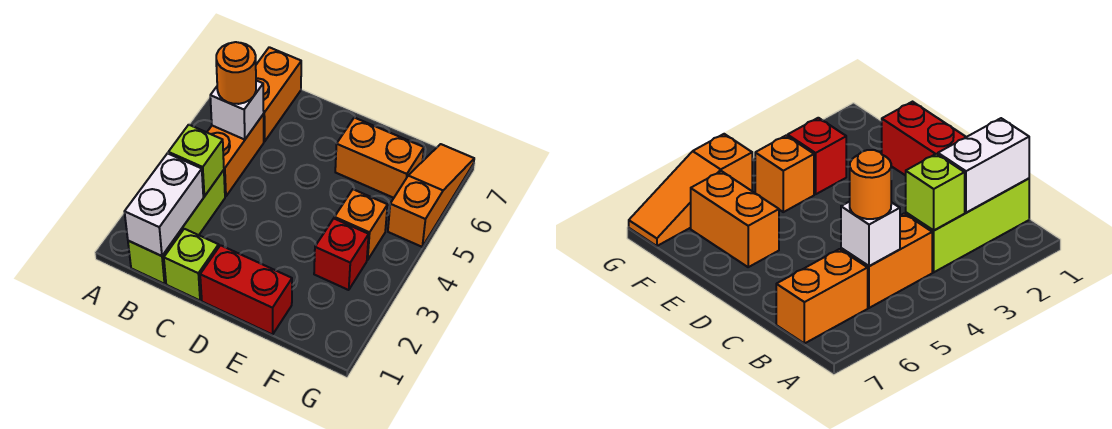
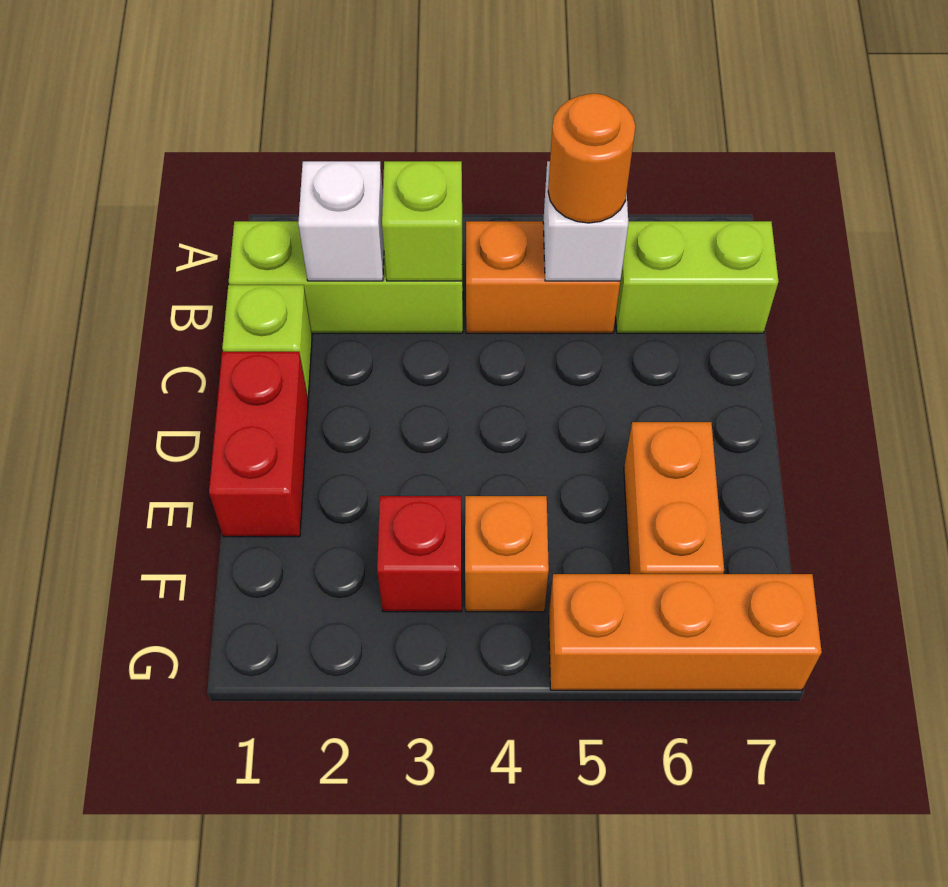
white 1x2 brick [125,153,203,256] -> white 1x1 brick [298,161,384,281]
orange 1x2 brick [256,47,301,141] -> lime 1x2 brick [616,221,779,333]
orange 1x3 slope [388,144,474,247] -> orange 1x3 brick [549,574,822,690]

